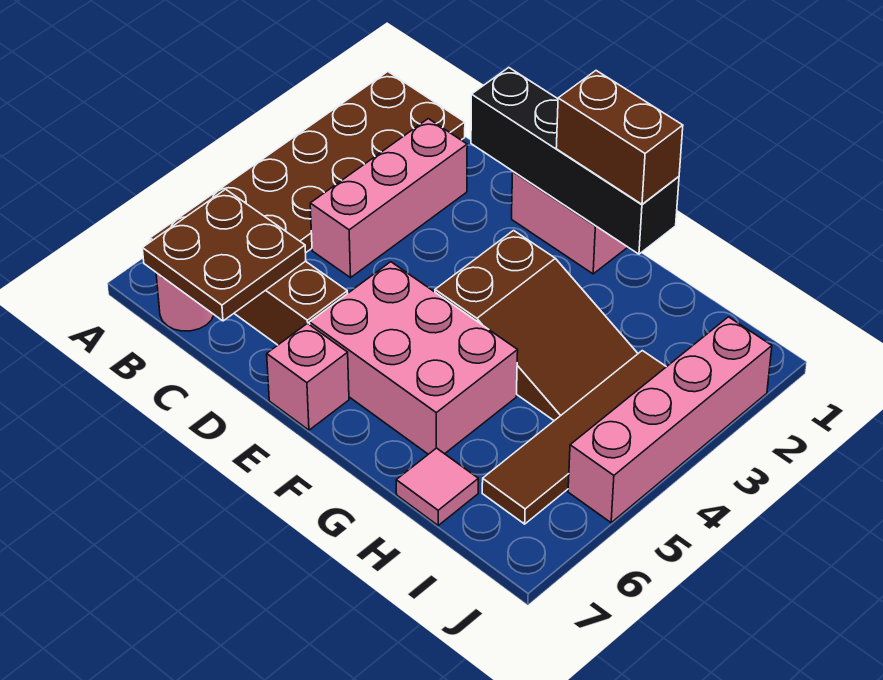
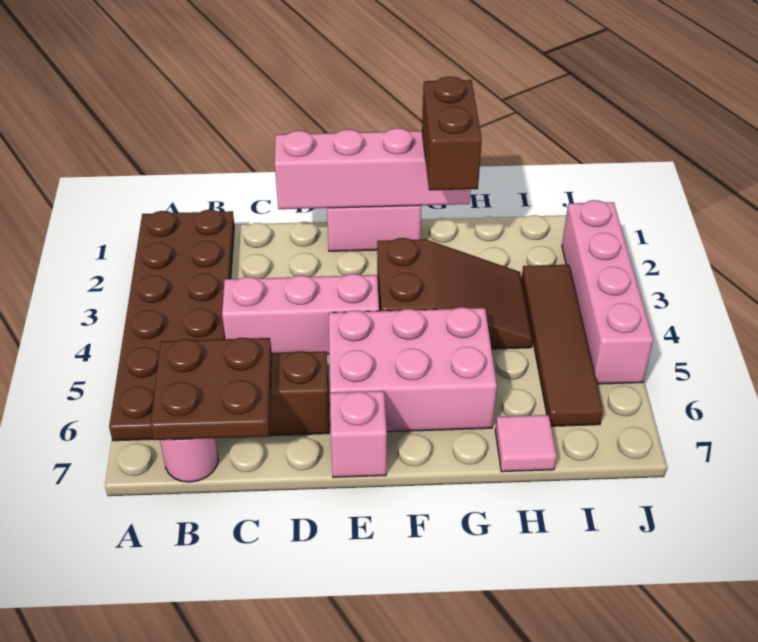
pink 1x3 brick [310,119,467,278] -> pink 1x3 brick turned to [222,274,379,354]
black 1x4 brick [471,68,679,254] -> pink 1x4 brick [275,128,471,209]
brown 1x2 brick [556,71,683,204] -> brown 1x2 brick turned to [422,77,482,190]

